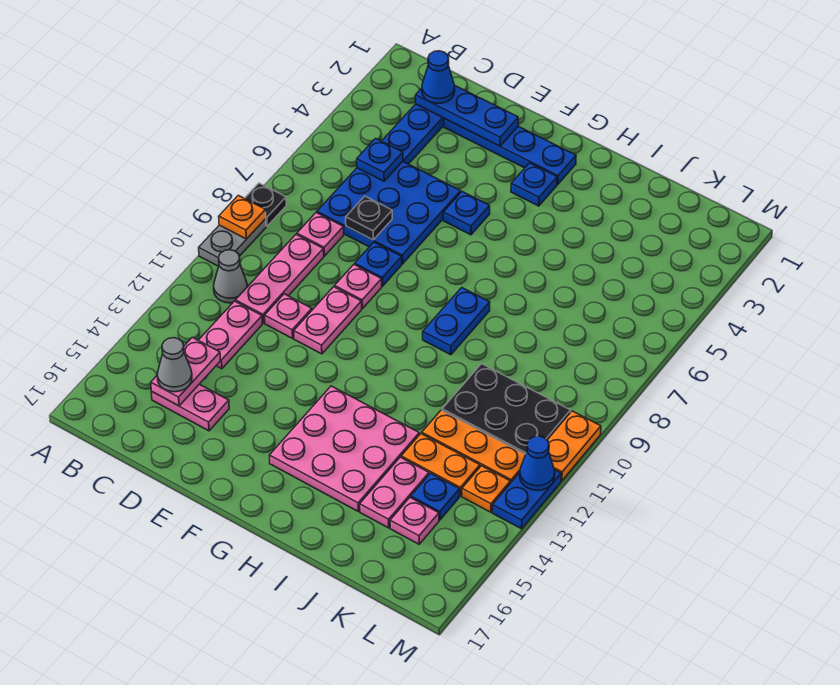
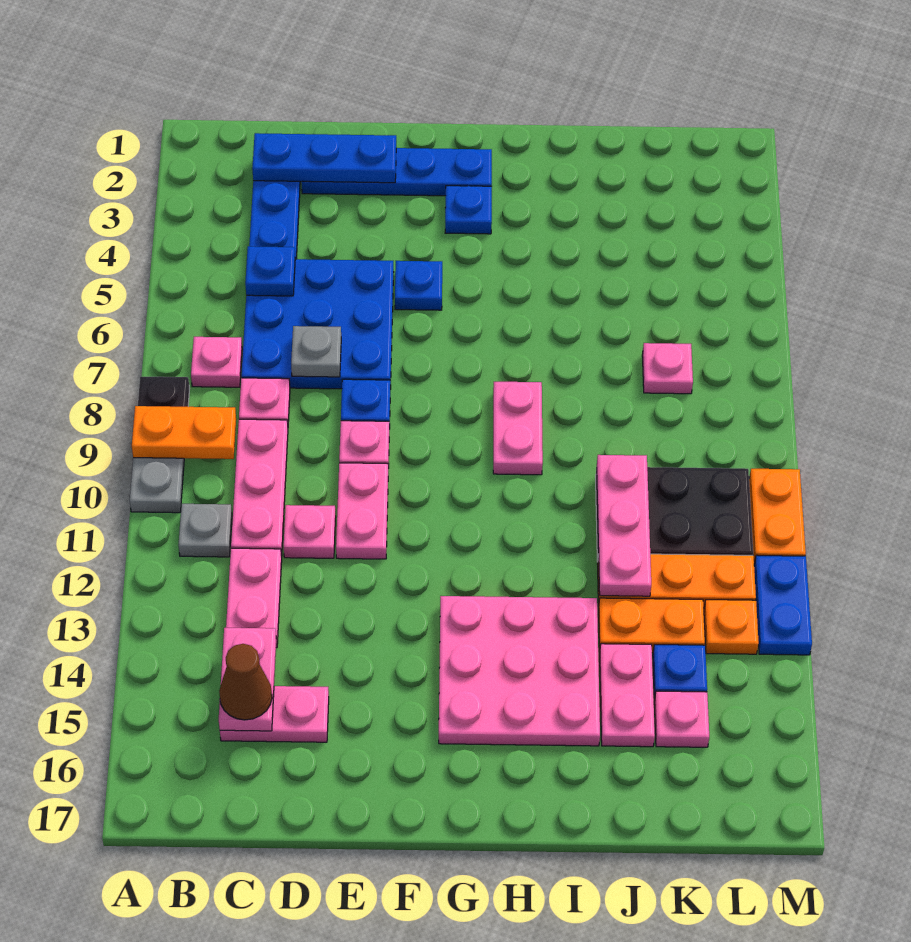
orange 1x1 plate [219,195,266,239] -> orange 1x2 plate [132,406,236,459]
none -> pink 1x1 plate [191,337,242,387]
grey 1x1 cone [214,250,247,303] -> grey 1x1 plate [178,504,232,557]
blue 1x1 cone [422,51,455,103] -> none
grey 1x1 cone [157,338,192,392] -> brown 1x1 cone [219,644,272,720]
black 1x1 plate [346,196,392,240] -> grey 1x1 plate [291,326,341,377]
blue 1x2 plate [423,288,490,355] -> pink 1x2 plate [493,382,543,475]
none -> pink 1x3 plate [597,455,651,596]
none -> pink 1x1 plate [642,343,693,394]
blue 1x1 cone [520,436,555,490] -> none

